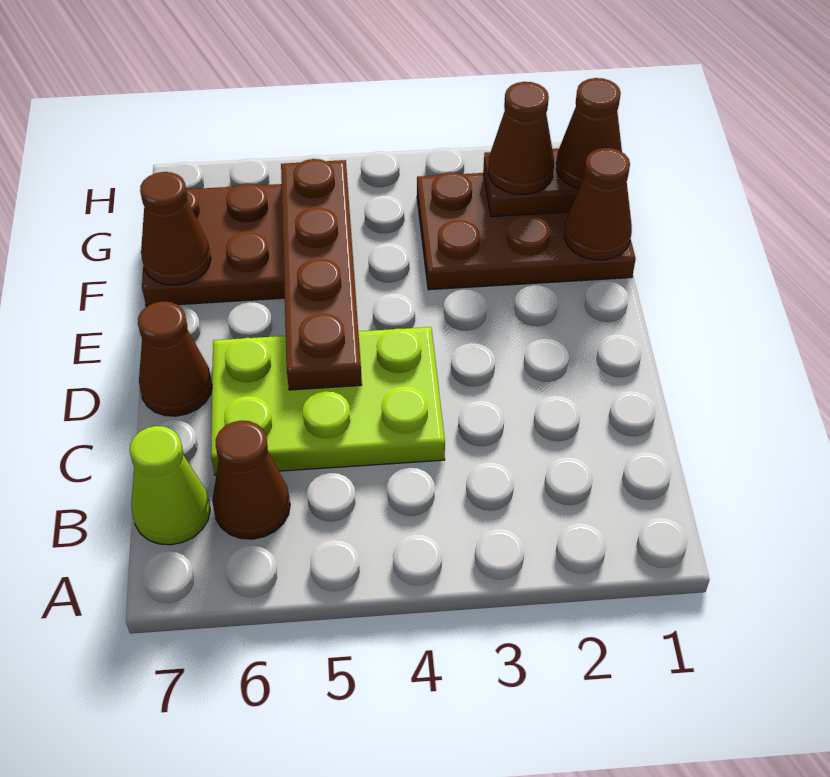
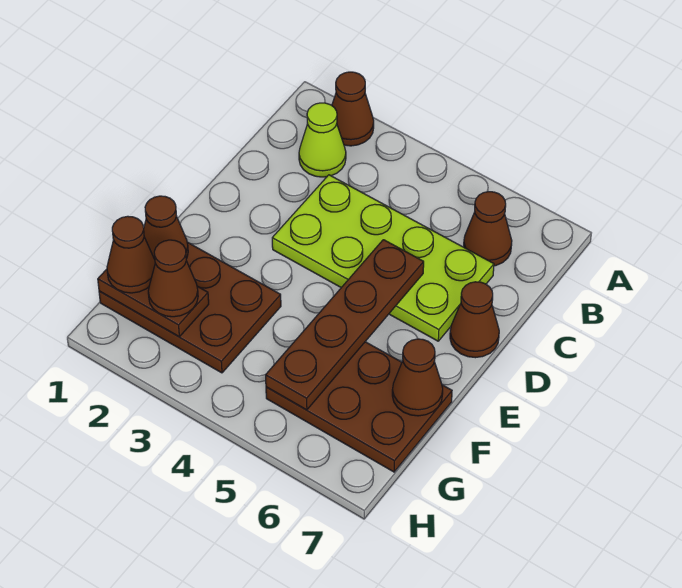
none -> brown 1x1 cone [332,72,374,146]
lime 1x1 cone [130,426,210,545] -> lime 1x1 cone moved to [299,103,346,177]
lime 2x3 plate [211,327,445,475] -> lime 2x4 plate [272,175,494,341]

